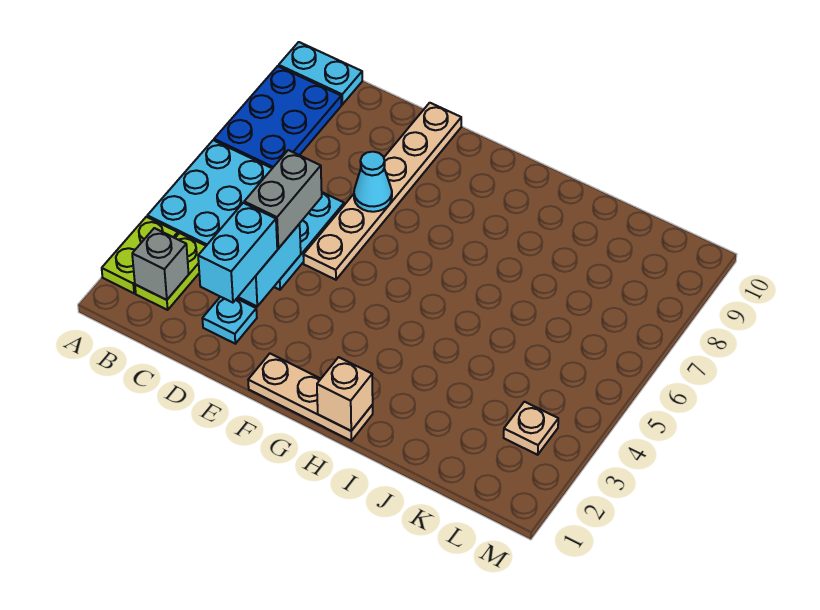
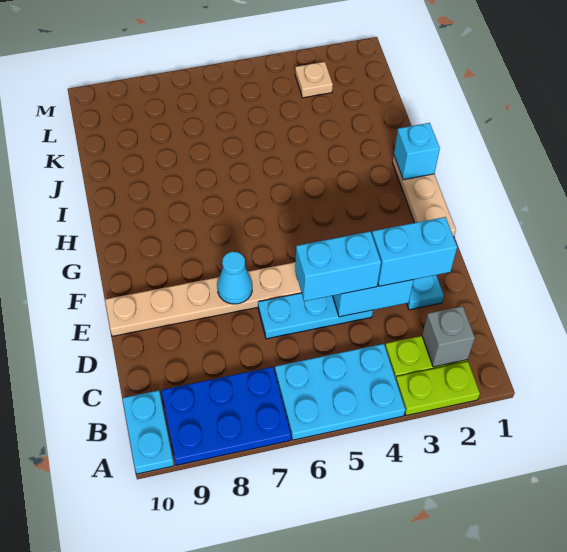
grey 1x2 brick [244,150,322,249] -> cyan 1x2 brick [295,231,381,301]
tan 1x1 brick [317,357,373,431] -> cyan 1x1 brick [394,123,440,180]

